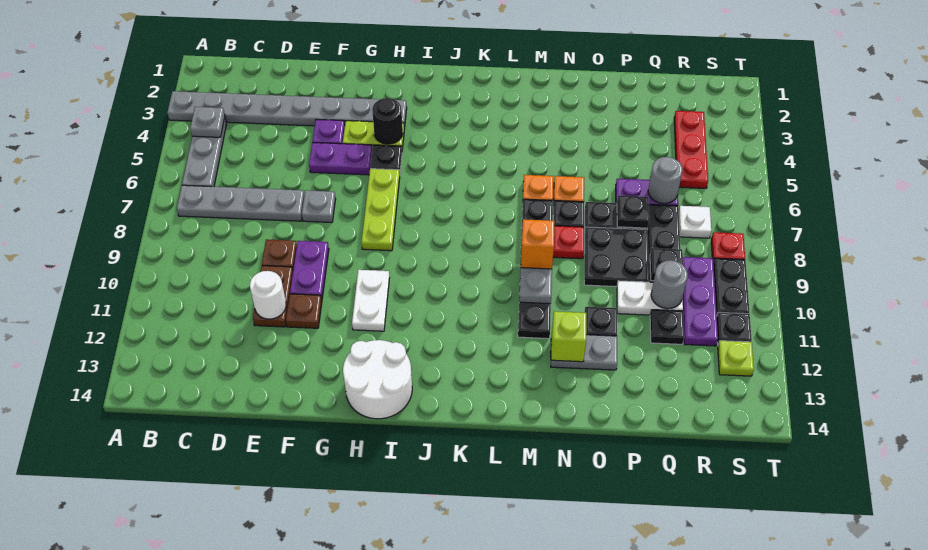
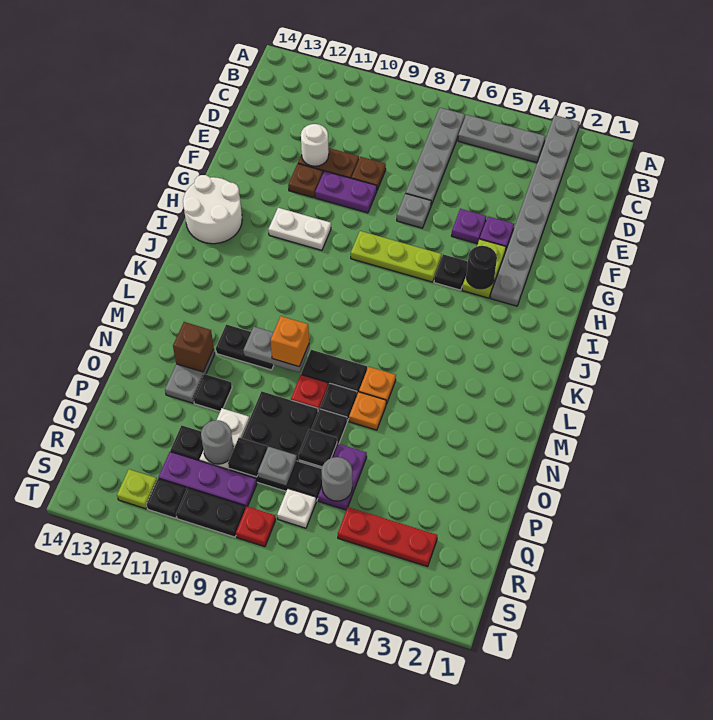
grey 1x1 plate [190,107,225,137] -> grey 1x1 plate moved to [258,447,297,486]
purple 1x2 plate [309,143,372,175] -> purple 1x1 plate [452,209,486,244]
lime 1x1 brick [551,311,586,362] -> brown 1x1 brick [173,322,214,372]

